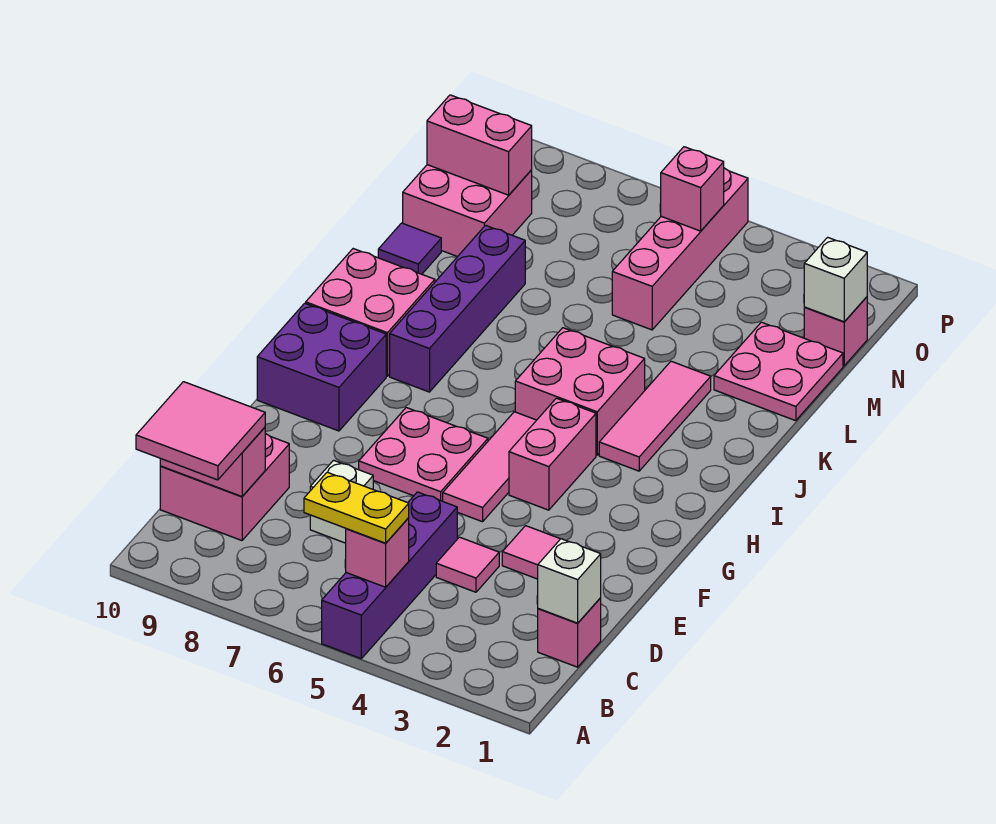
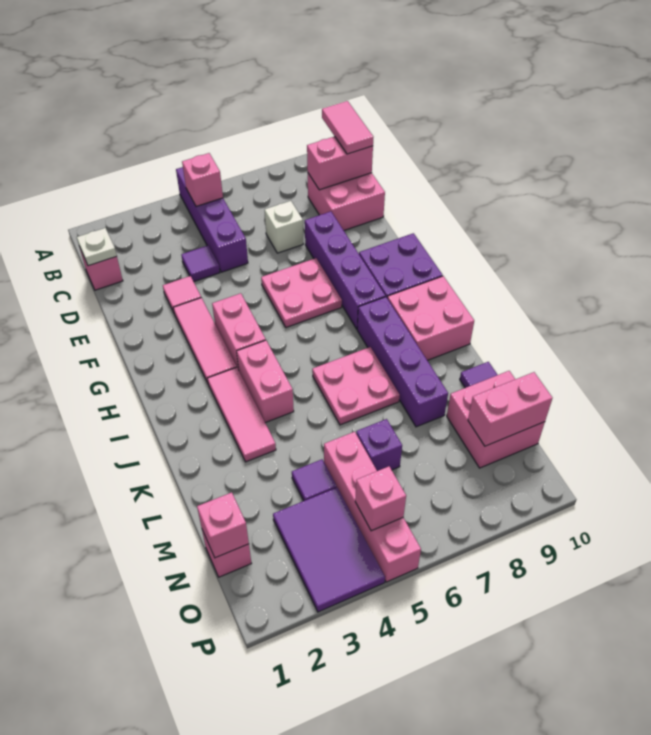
yellow 1x2 plate [304,472,409,543] -> none
pink 2x2 tile [136,382,265,480] -> pink 1x2 tile [322,101,373,154]
white 1x1 brick [538,539,601,623] -> white 1x1 plate [77,228,117,266]
pink 1x1 tile [436,537,499,592] -> purple 1x1 tile [181,246,220,282]
none -> purple 1x4 brick [305,211,385,329]
pink 1x3 tile [443,412,536,522] -> pink 1x3 tile moved to [173,298,236,383]
pink 2x2 brick [515,328,645,455] -> pink 1x2 brick [237,340,294,423]
pink 2x2 plate [714,322,843,421] -> pink 2x2 plate moved to [312,347,400,425]
none -> purple 1x1 tile [292,459,337,501]
none -> purple 1x1 brick [356,419,402,471]
white 1x1 brick [804,237,867,322] -> pink 1x1 brick [197,492,249,558]
none -> purple 2x3 tile [273,488,385,612]

